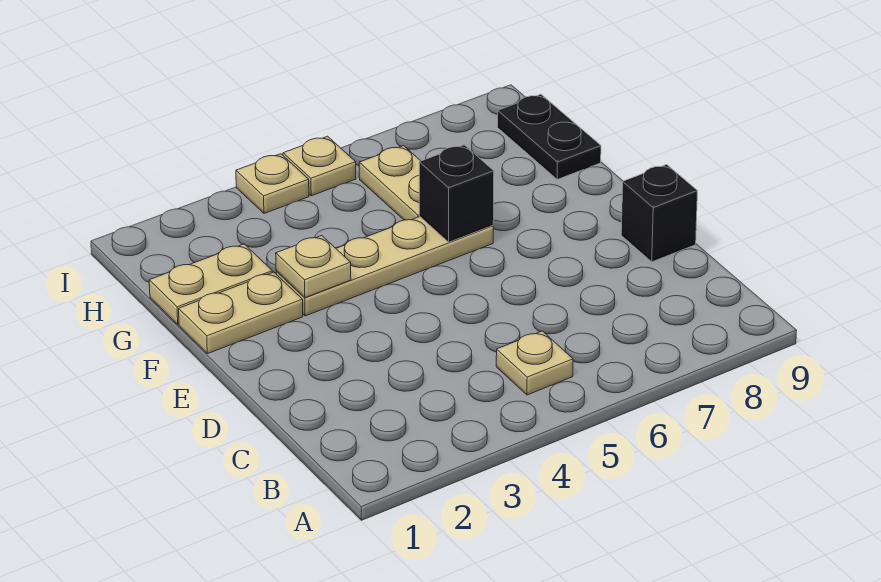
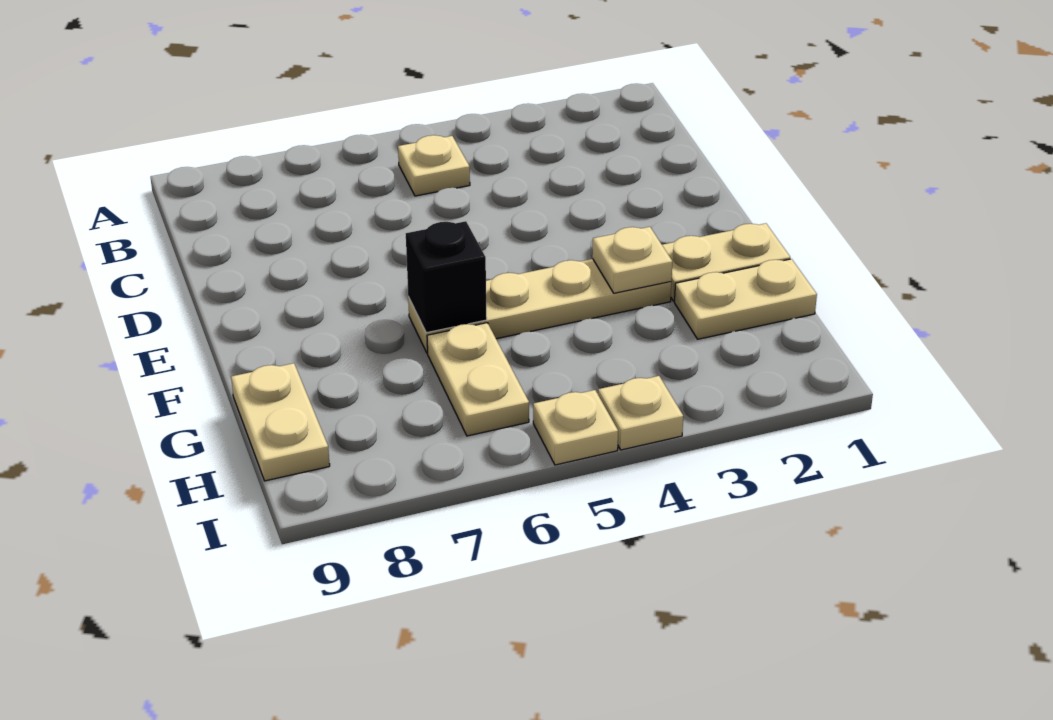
black 1x1 brick [621,165,697,262] -> none
black 1x2 plate [498,94,601,179] -> tan 1x2 plate [231,363,330,481]

